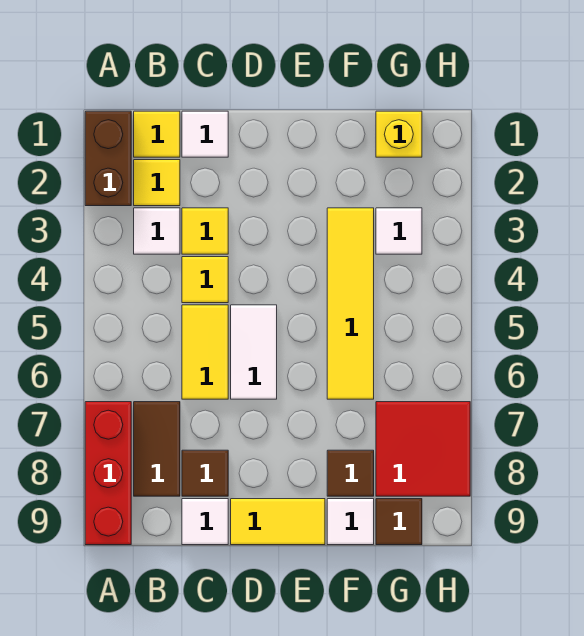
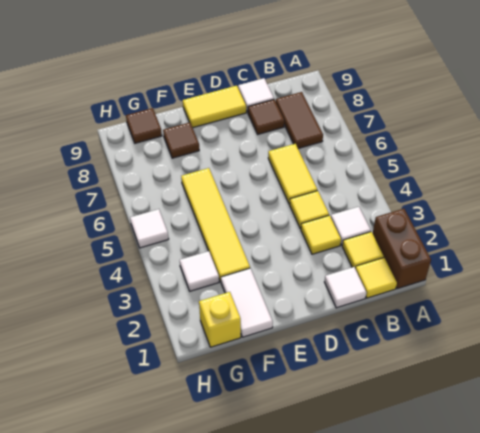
red 1x3 brick [85,402,131,545] -> none
white 1x2 tile [231,305,277,399] -> white 1x2 tile moved to [221,268,273,337]
white 1x1 tile [327,499,374,545] -> white 1x1 tile moved to [130,209,169,248]
red 2x2 tile [376,402,470,496] -> none

